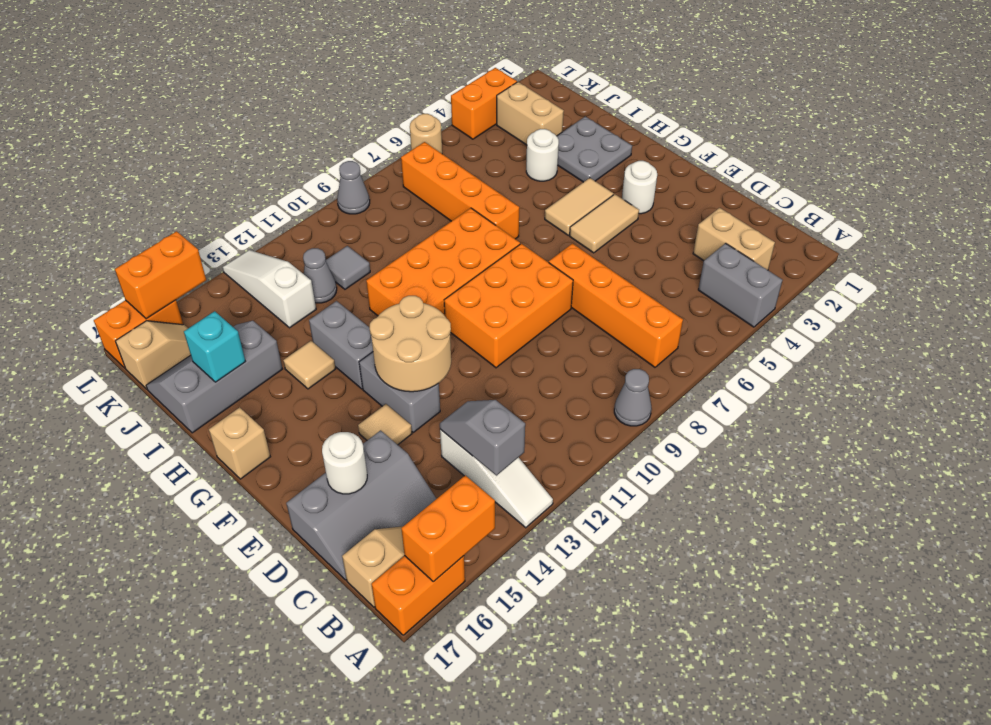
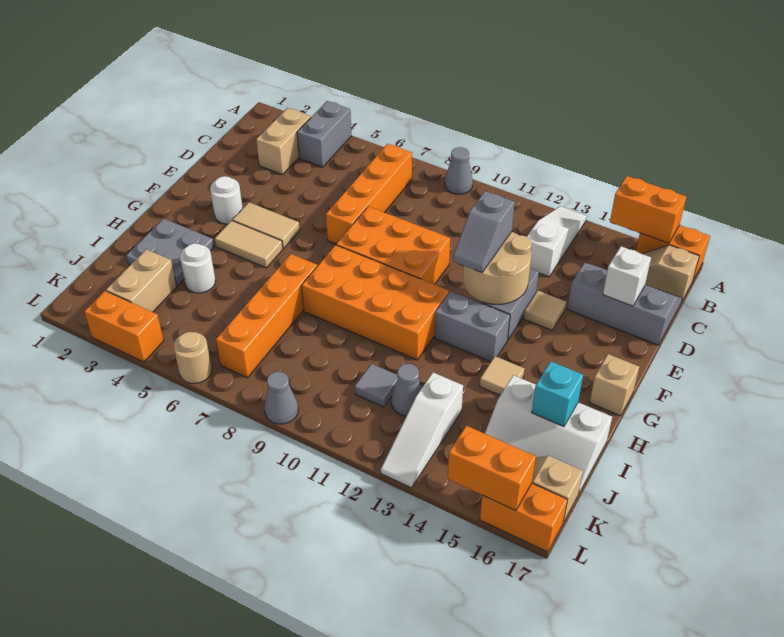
grey 1x2 slope [440,400,525,476] -> grey 1x2 slope moved to [453,191,515,273]
white 1x1 round brick [322,432,367,494] -> white 1x1 brick [603,246,651,306]
grey 1x2 brick [309,301,373,389] -> grey 1x2 brick turned to [435,291,510,362]
grey 2x3 slope [146,321,282,433] -> white 2x3 slope [485,375,612,494]

